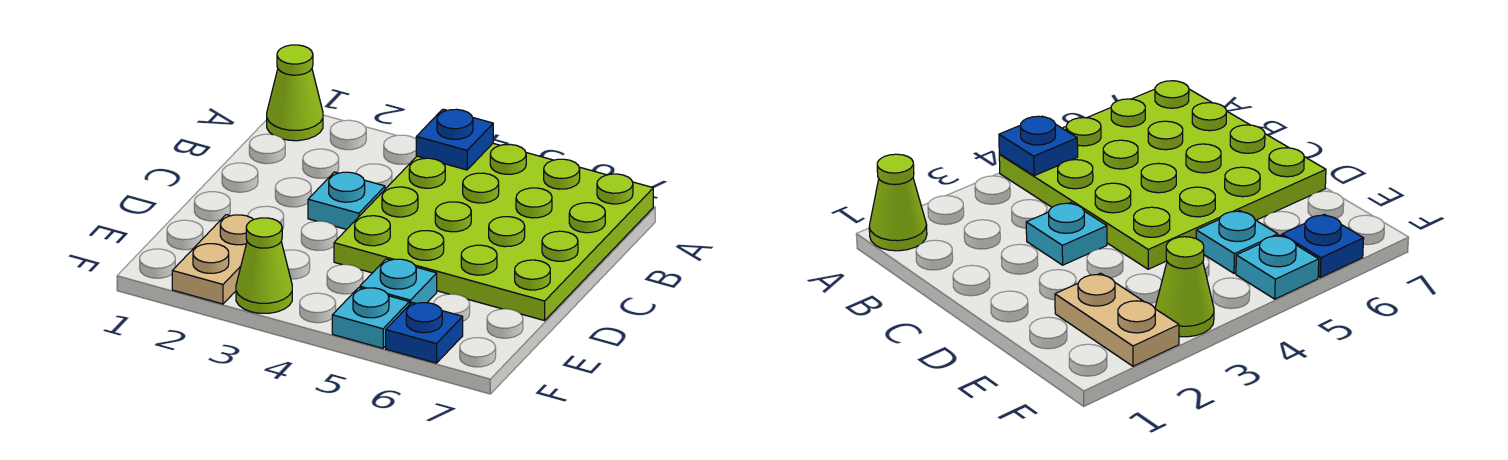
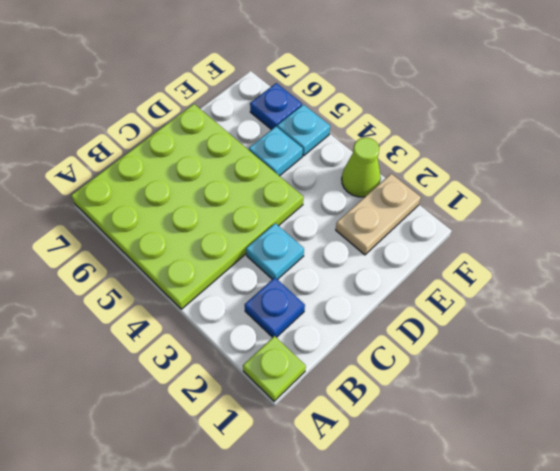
lime 1x1 cone [267,45,323,141] -> lime 1x1 plate [243,336,306,401]
blue 1x1 plate [416,109,493,170] -> blue 1x1 plate moved to [245,278,305,337]

